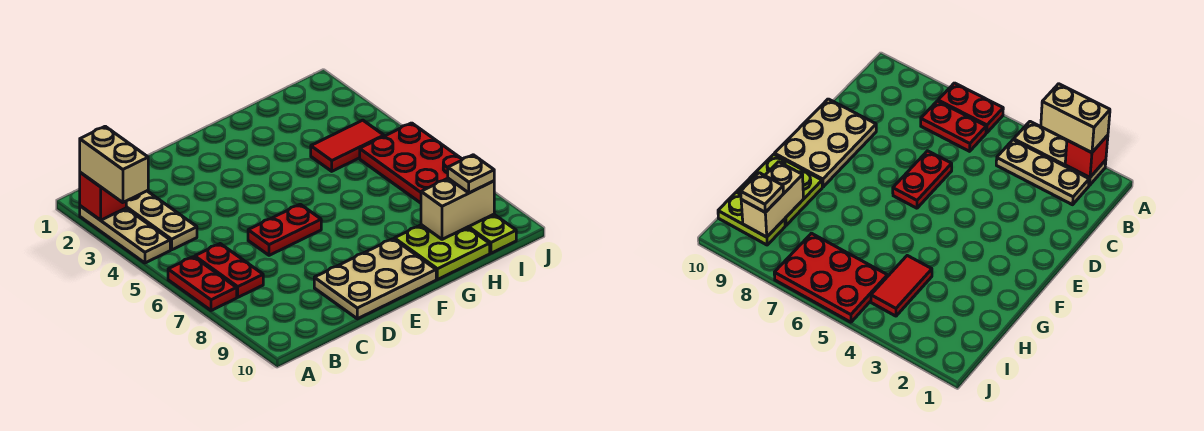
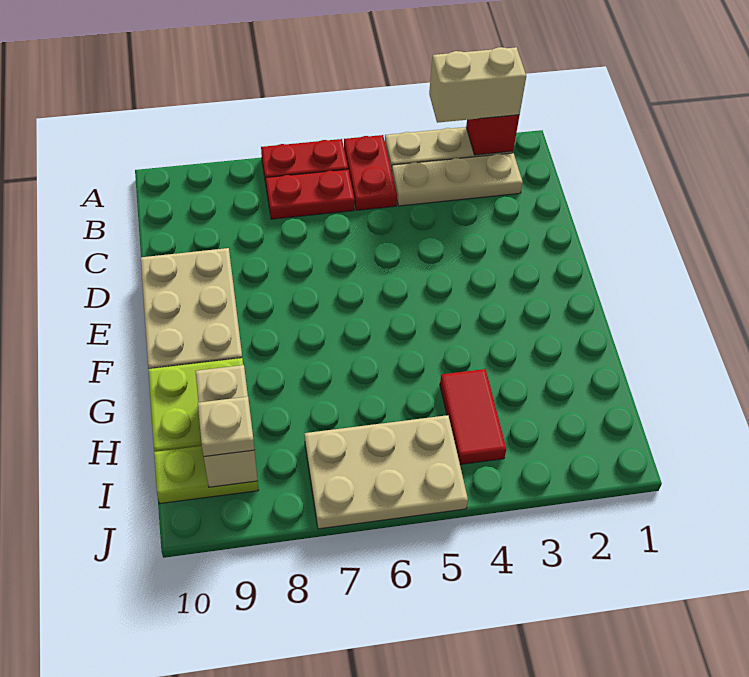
red 1x2 plate [248,204,321,255] -> red 1x2 plate moved to [344,135,397,210]
red 2x3 plate [360,123,462,203] -> tan 2x3 plate [305,415,468,529]

